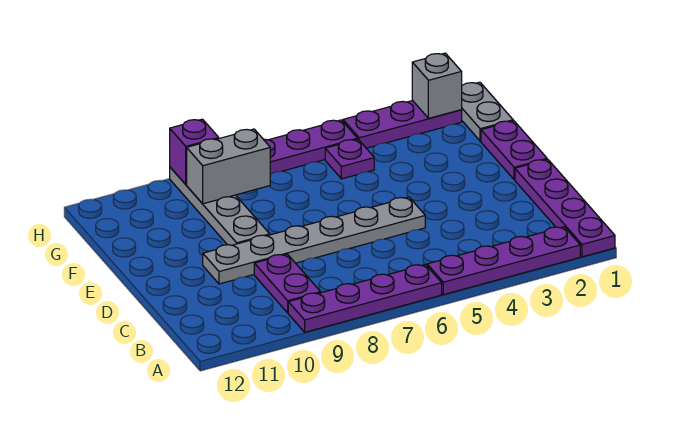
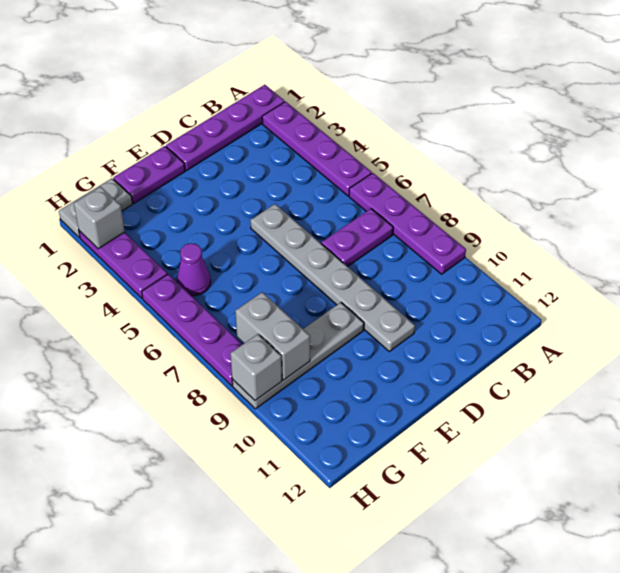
purple 1x2 plate [254,254,321,313] -> purple 1x2 plate moved to [321,209,393,267]
purple 1x1 plate [325,139,374,179] -> purple 1x1 cone [177,243,211,296]
purple 1x1 brick [170,119,219,184] -> grey 1x1 brick [230,334,282,401]

